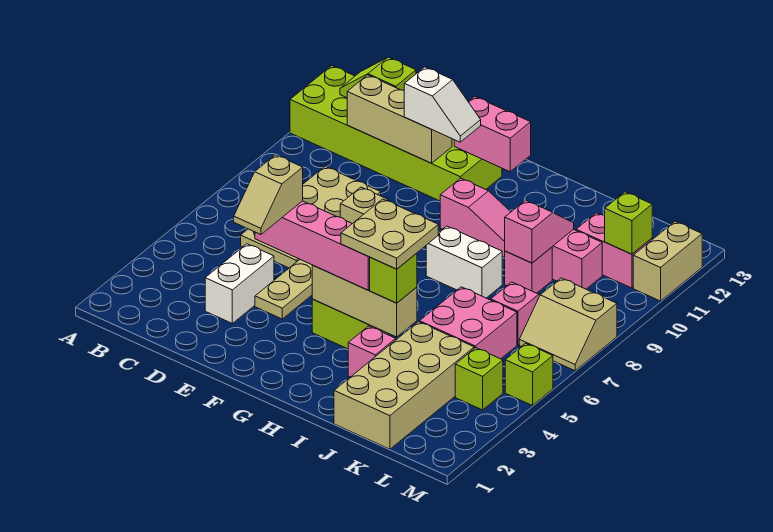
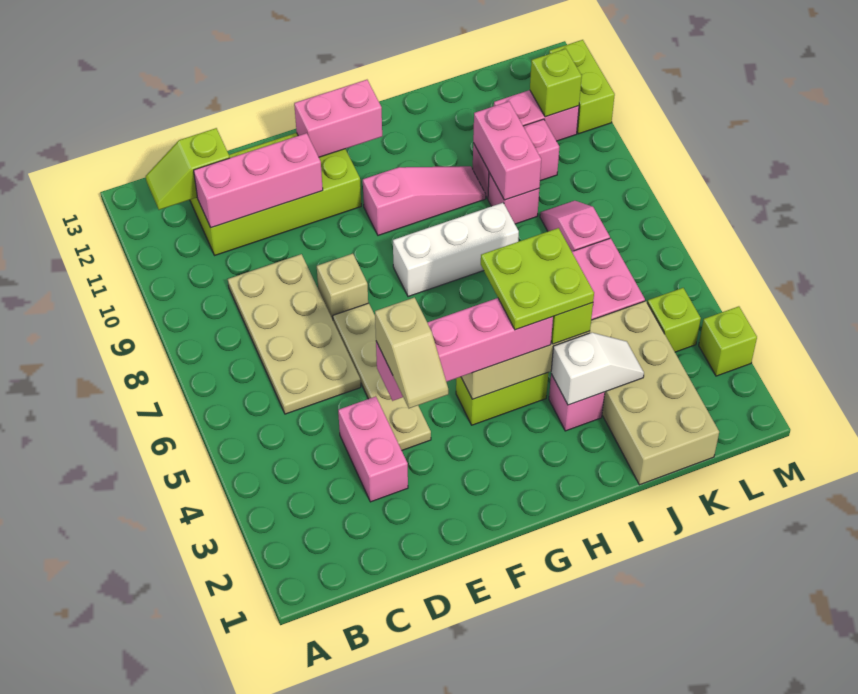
lime 2x6 brick [290,66,502,201] -> lime 2x4 brick [190,133,361,255]
tan 1x3 brick [347,75,452,163] -> pink 1x3 brick [194,133,323,228]
white 1x2 brick [205,244,274,323] -> pink 1x2 brick [338,396,408,502]
white 1x2 slope [404,67,481,142] -> white 1x2 slope moved to [551,333,644,405]
tan 2x2 plate [341,199,438,269] -> lime 2x2 plate [481,228,594,330]
white 1x2 brick [426,226,502,298] -> white 1x3 brick [393,203,519,297]
pink 1x2 slope [505,200,574,263] -> pink 1x2 brick [473,102,541,200]
tan 2x2 slope [519,278,617,371] -> none
lime 1x1 brick [505,343,553,406] -> lime 1x1 brick moved to [699,306,757,376]
tan 1x2 brick [633,222,702,301] -> lime 1x2 brick [549,40,615,134]

